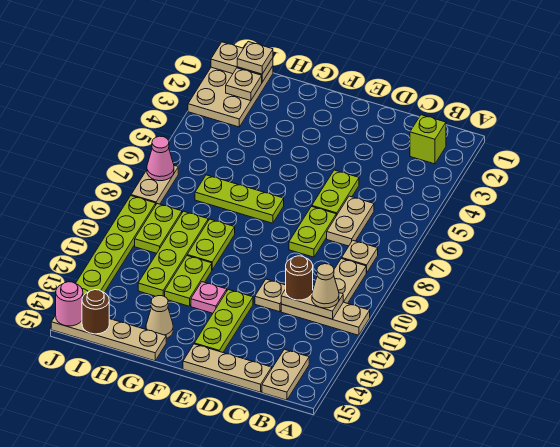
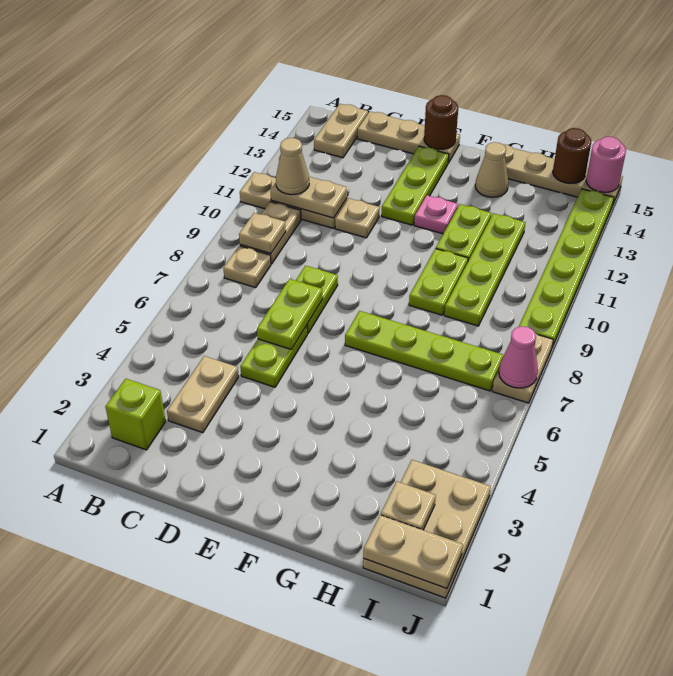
tan 1x2 plate [327,196,374,246] -> tan 1x2 plate moved to [167,356,239,433]
brown 1x1 round brick [286,256,313,300] -> brown 1x1 round brick moved to [424,95,458,149]
lime 1x3 plate [195,175,284,223] -> lime 1x4 plate [345,311,504,391]
tan 1x1 plate [237,42,273,74] -> tan 1x1 plate moved to [239,213,286,254]
lime 1x2 plate [135,204,182,253] -> lime 1x2 plate moved to [257,279,323,349]

